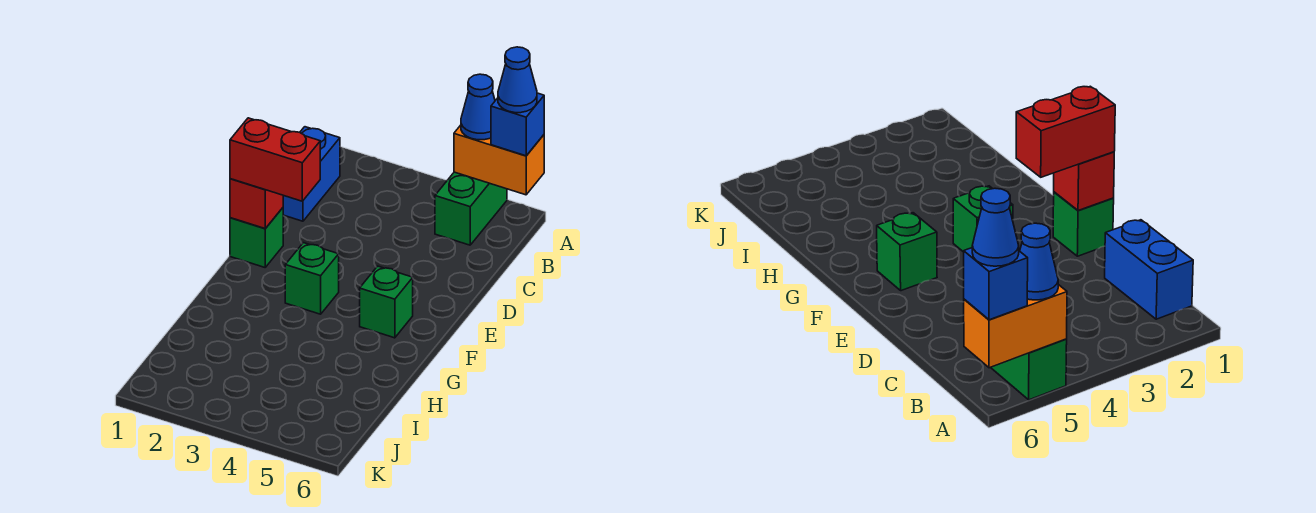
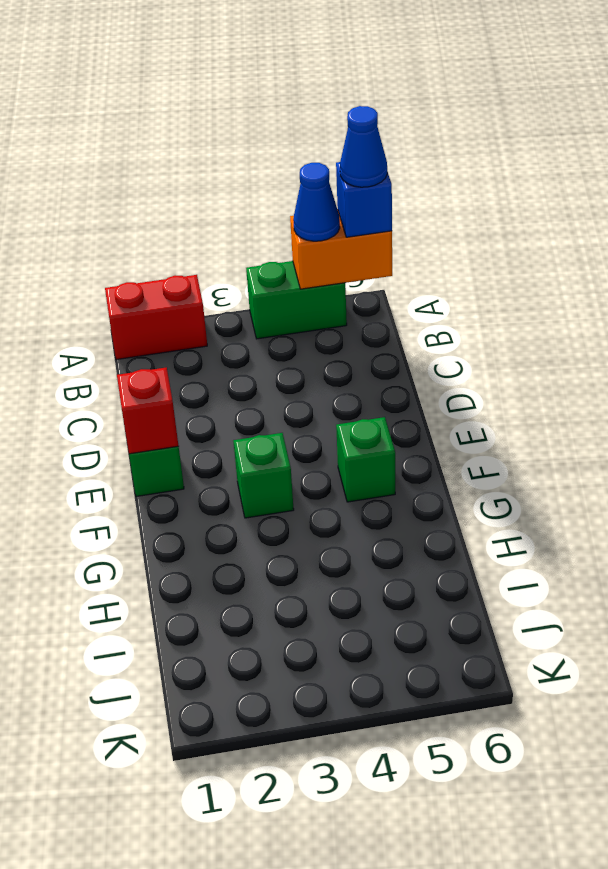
green 1x2 brick [435,172,507,245] -> green 1x2 brick turned to [246,261,347,339]
blue 1x2 brick [283,127,340,221] -> none
red 1x2 brick [230,118,320,201] -> red 1x2 brick moved to [105,275,207,360]

